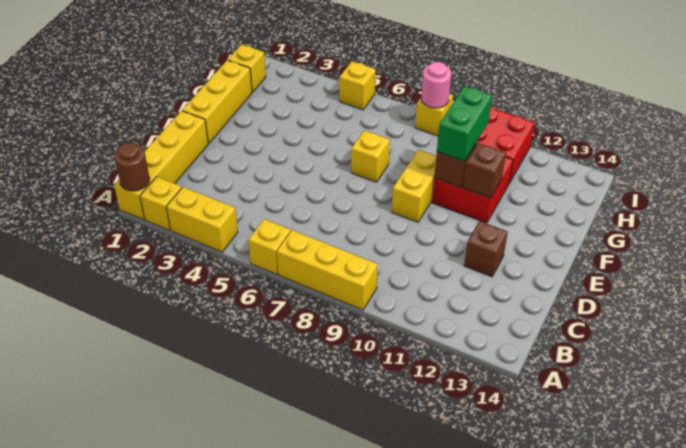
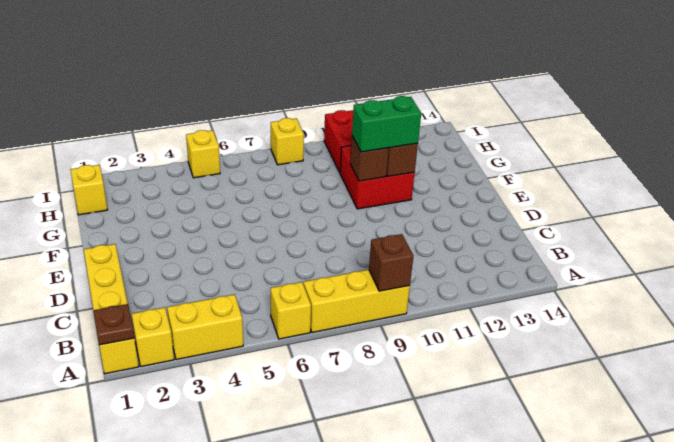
brown 1x1 round brick [114,143,150,191] -> brown 1x1 plate [93,304,134,345]
brown 1x1 brick [464,221,508,277] -> brown 1x1 brick moved to [369,234,413,291]
yellow 1x3 brick [182,60,252,143] -> none
yellow 1x2 brick [392,150,436,222] -> none
yellow 1x1 brick [351,131,390,182] -> none
green 1x2 brick [437,86,492,161] -> green 1x2 brick turned to [352,96,421,152]
pink 1x1 round brick [421,62,451,108] -> none

